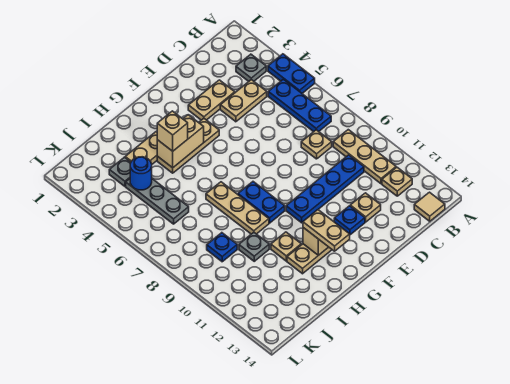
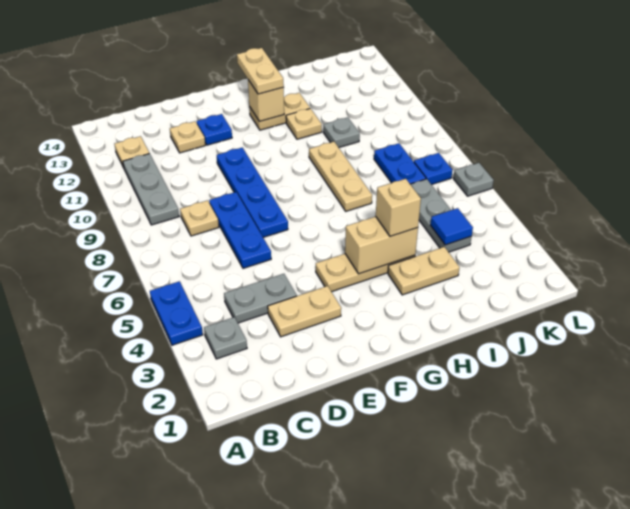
blue 1x3 plate [268,79,331,132] -> blue 1x3 plate moved to [209,192,271,268]
tan 1x3 plate [333,130,396,184] -> grey 1x3 plate [123,154,179,225]
tan 1x1 tile [414,192,445,221] -> none
tan 1x2 plate [220,80,267,122] -> grey 1x2 plate [224,274,297,323]
blue 1x4 plate [286,155,364,223] -> blue 1x4 plate turned to [217,148,288,237]
blue 1x2 plate [238,182,285,223] -> blue 1x2 plate moved to [374,143,426,184]
grey 1x1 plate [109,157,131,186] -> grey 1x1 plate moved to [453,163,494,196]
blue 1x1 round brick [130,157,152,190] -> blue 1x1 tile [430,208,473,245]
blue 1x1 plate [207,233,237,262] -> blue 1x1 plate moved to [414,153,452,185]

